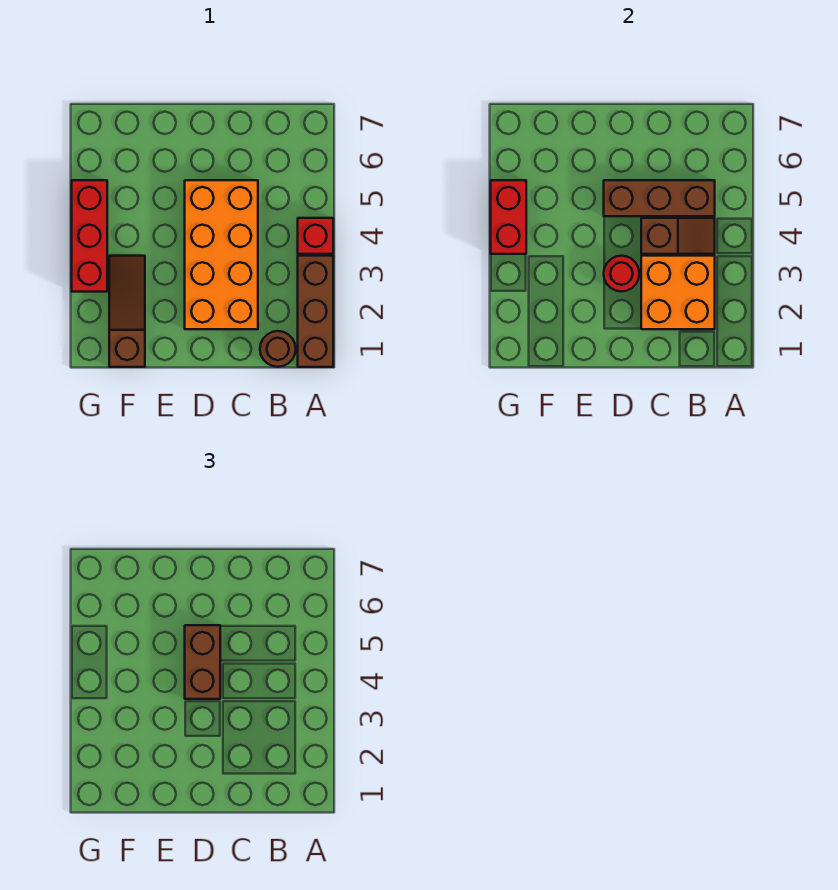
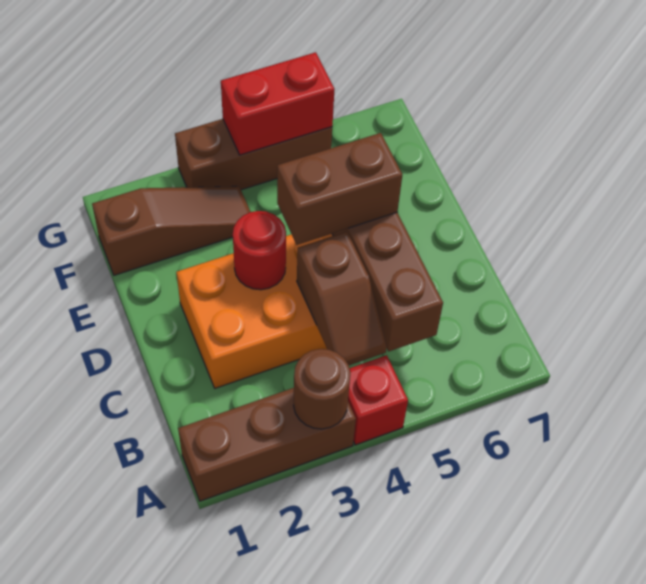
brown 1x1 round brick [260,331,296,367] -> brown 1x1 round brick moved to [293,349,351,429]
orange 2x2 brick [641,256,715,329] -> none
red 1x3 brick [72,180,107,292] -> brown 1x3 brick [175,119,332,190]

